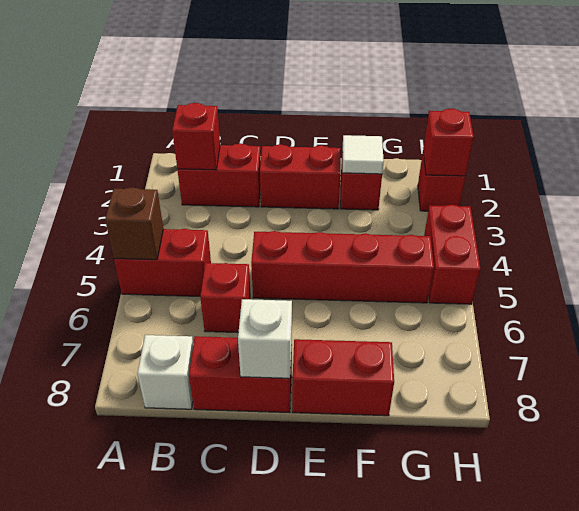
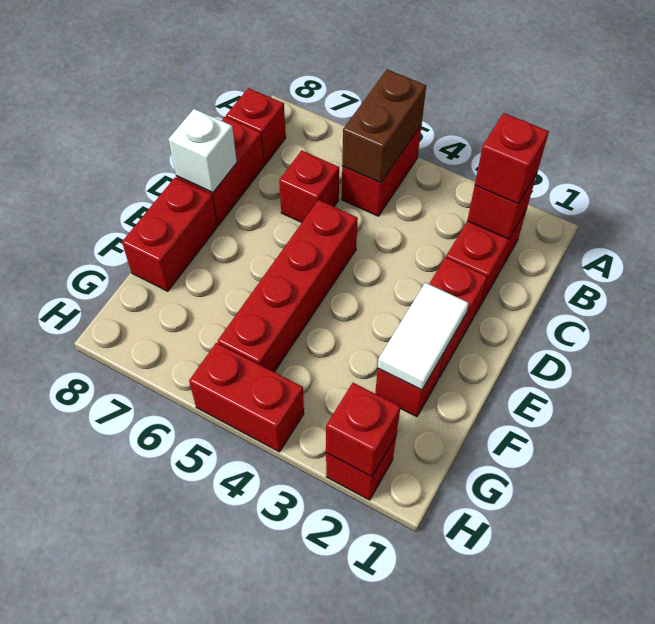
brown 1x1 brick [105,187,163,260] -> brown 1x2 brick [342,70,426,183]
none -> red 1x1 brick [475,113,549,204]
white 1x1 brick [137,335,193,409] -> red 1x1 brick [226,88,286,165]
white 1x1 tile [342,135,384,174] -> white 1x2 tile [378,283,469,390]

